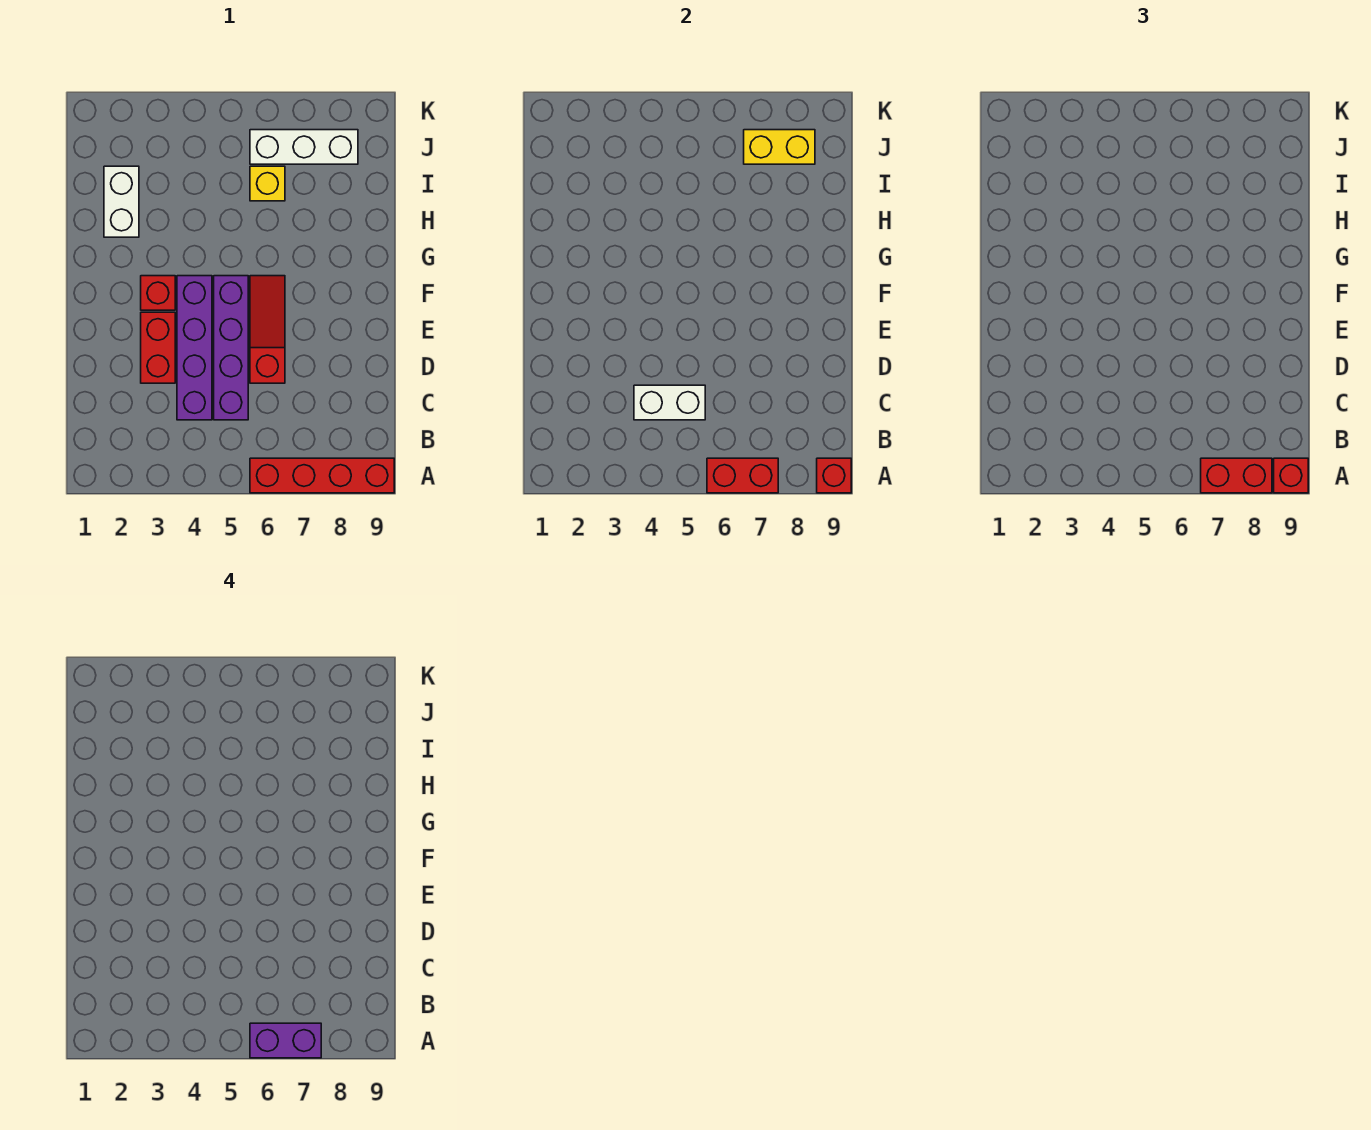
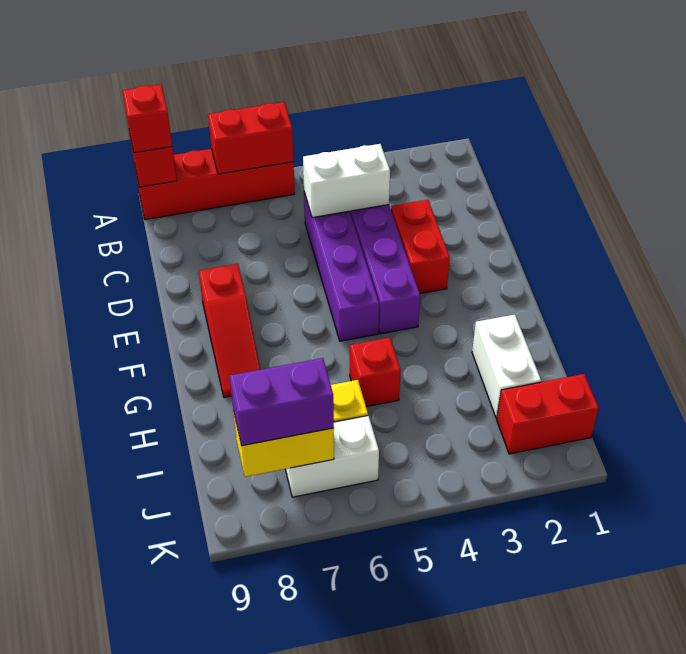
purple 1x2 brick [250,1023,321,1058] -> purple 1x2 brick moved to [230,358,334,446]
red 1x2 brick [1201,458,1272,493] -> red 1x2 brick moved to [497,374,598,454]
red 1x3 slope [250,276,285,383] -> red 1x3 slope moved to [199,264,260,398]
red 1x1 brick [141,276,175,310] -> red 1x1 brick moved to [350,338,401,407]
white 1x3 brick [250,130,358,164] -> white 1x2 brick [285,416,379,497]

